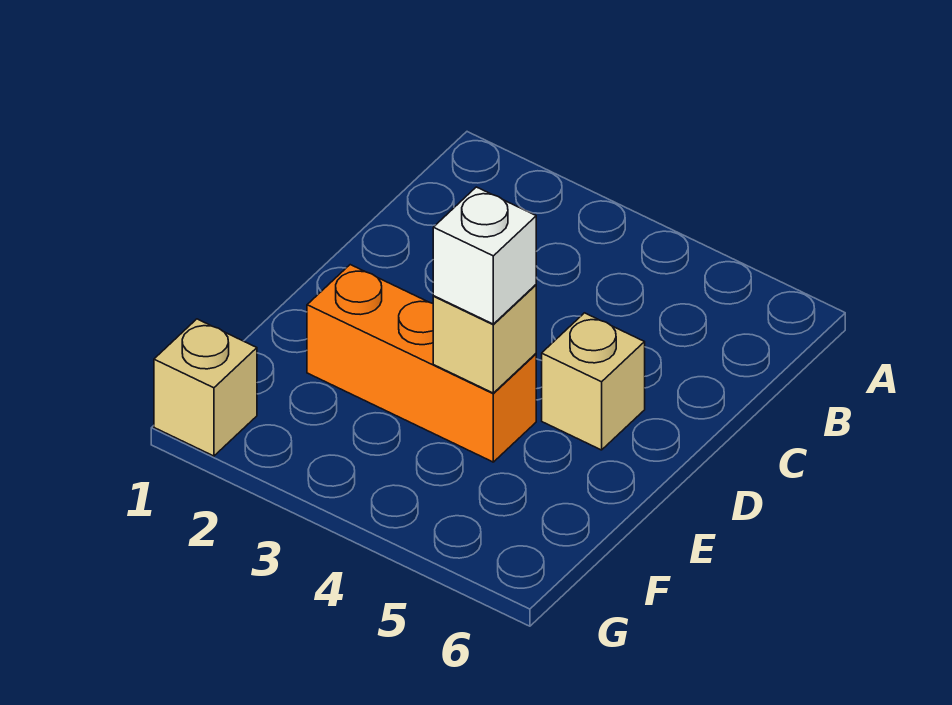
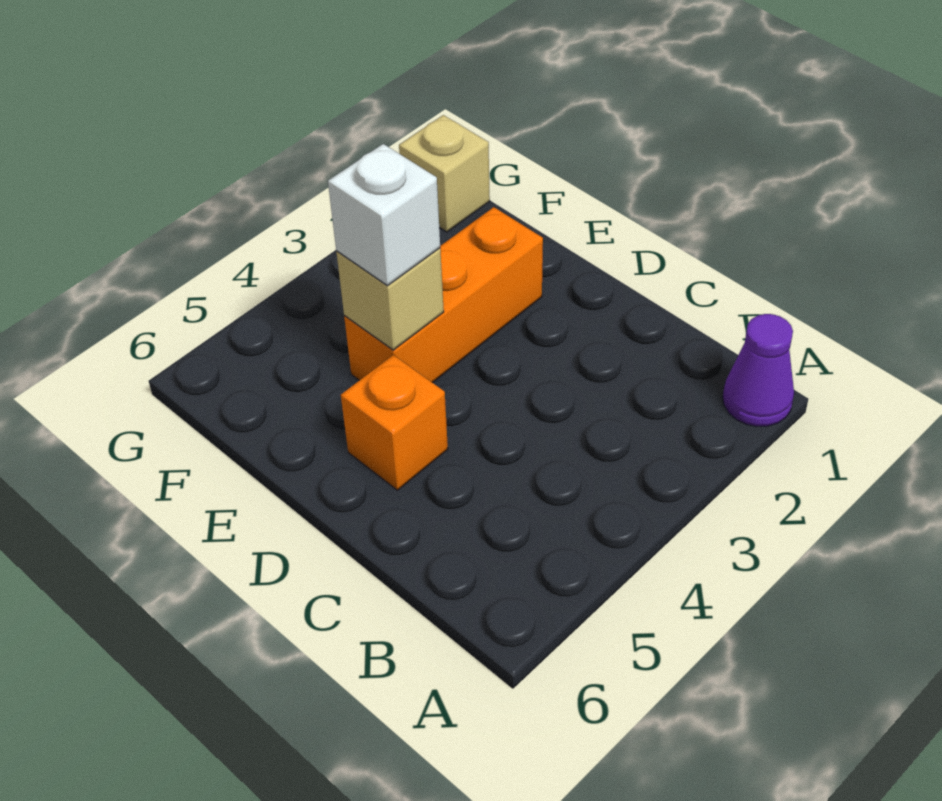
none -> purple 1x1 cone [723,314,794,427]
tan 1x1 brick [542,313,645,450] -> orange 1x1 brick [341,355,448,490]

